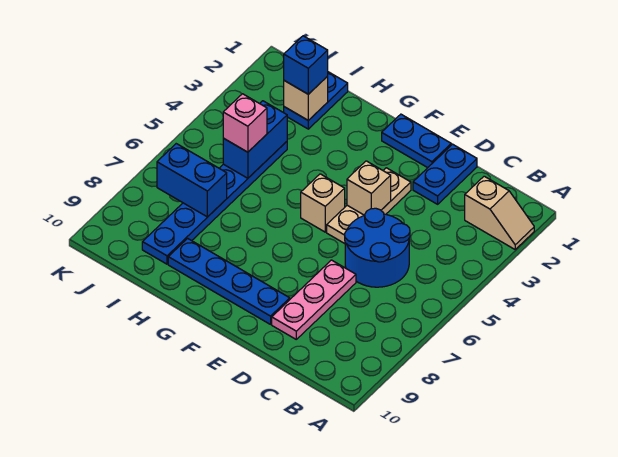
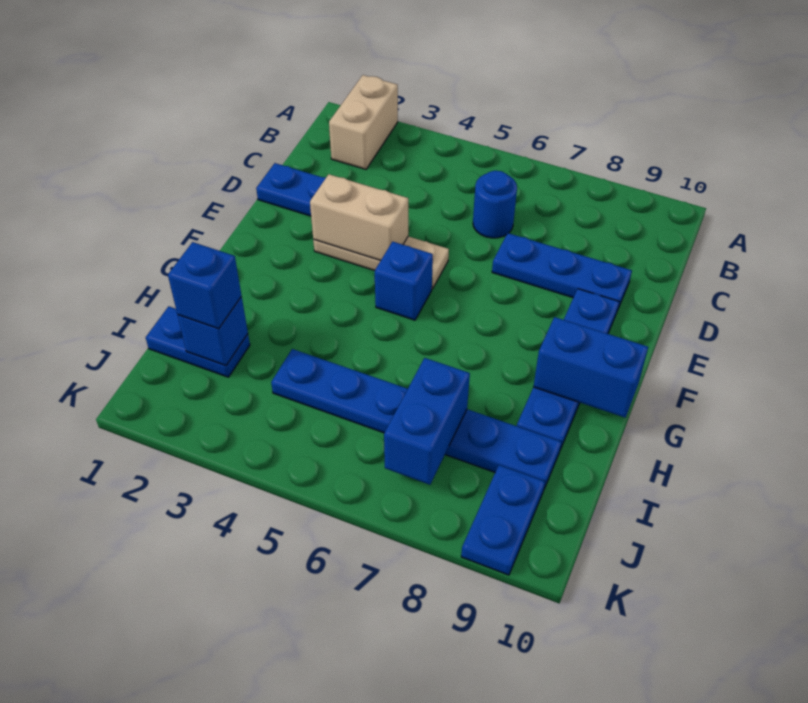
tan 1x2 slope [465,176,534,249] -> tan 1x2 brick [329,75,398,169]
blue 2x2 round brick [345,208,410,287] -> blue 1x1 round brick [473,171,517,238]
pink 1x3 plate [272,260,356,339] -> blue 1x3 plate [492,233,632,309]
blue 1x2 plate [382,114,451,168] -> blue 1x2 plate moved to [461,465,545,575]
tan 1x1 brick [347,161,391,215] -> tan 1x2 brick [310,174,408,261]
tan 1x1 brick [301,174,345,232] -> blue 1x1 brick [375,242,433,320]
tan 1x1 brick [284,77,328,120] -> blue 1x1 brick [178,297,248,366]
blue 1x2 brick [223,101,287,178] -> blue 1x2 brick moved to [533,317,648,418]
pink 1x1 brick [223,94,267,152] -> none

